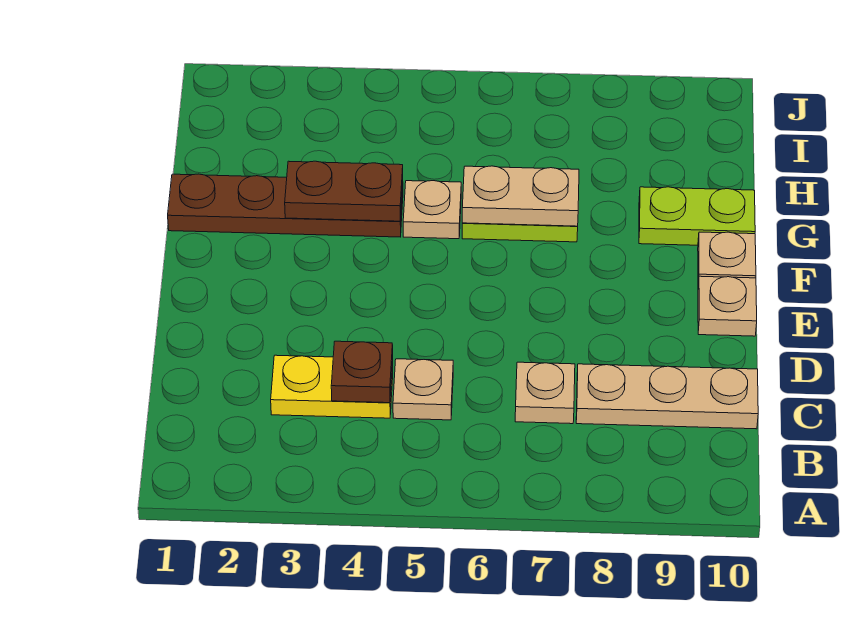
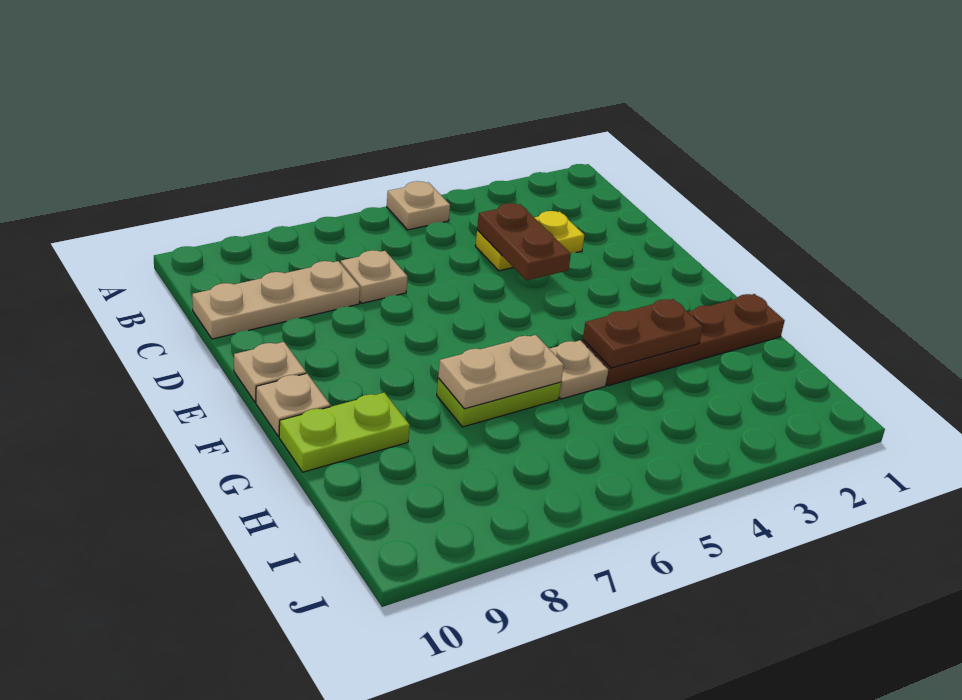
brown 1x1 plate [331,341,393,403] -> brown 1x2 plate [477,203,571,281]
tan 1x1 plate [393,359,453,420] -> tan 1x1 plate moved to [387,181,450,230]

